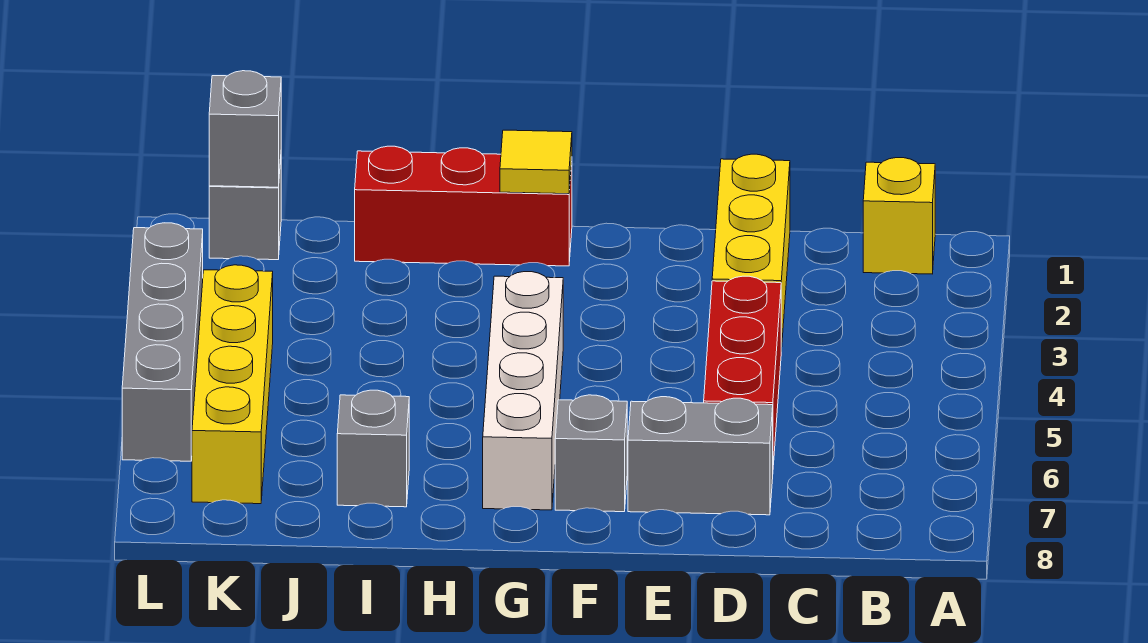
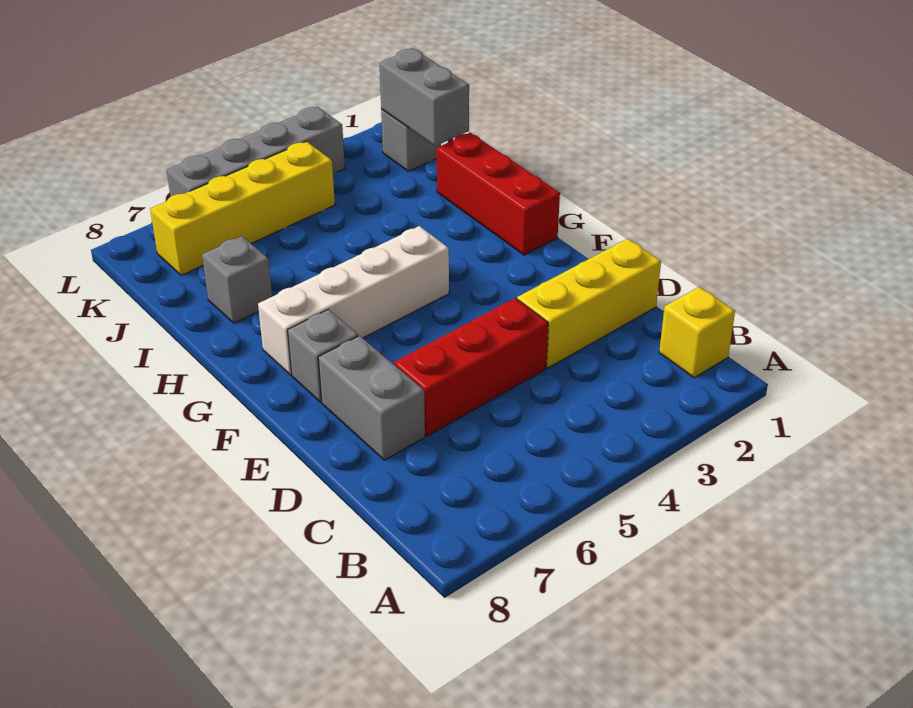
yellow 1x1 tile [500,130,572,194] -> none
grey 1x1 brick [209,71,281,187] -> grey 1x2 brick [380,49,469,146]

